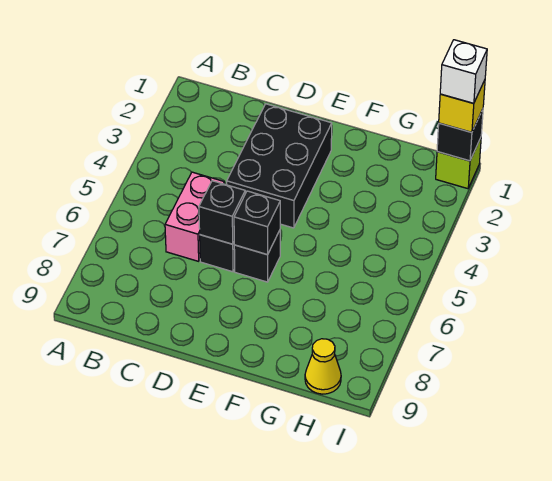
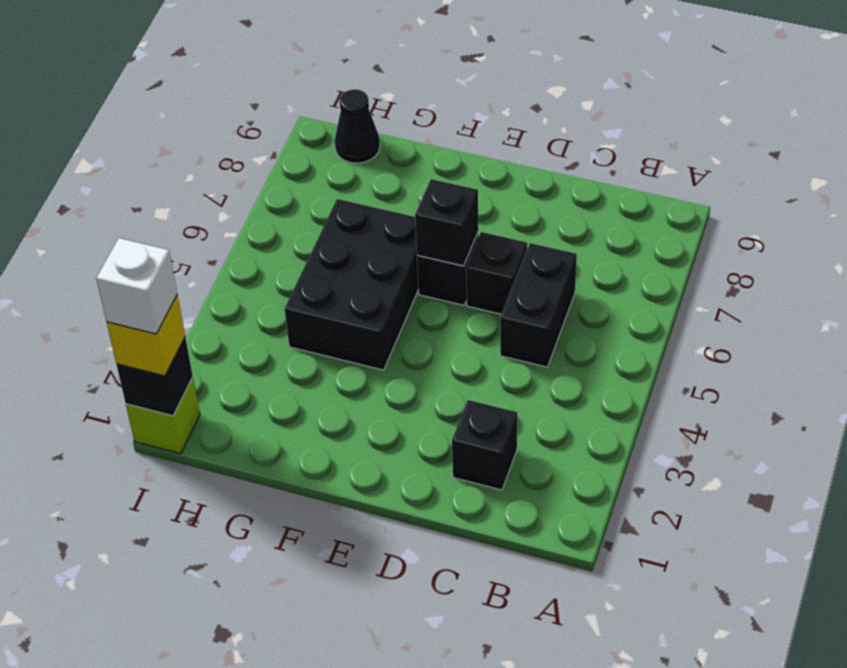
pink 1x2 brick [165,172,224,261] -> black 1x2 brick [500,243,577,367]
black 2x3 brick [227,104,332,228] -> black 2x3 brick moved to [285,199,419,370]
black 1x1 brick [199,181,245,244] -> black 1x1 brick moved to [452,400,517,490]
yellow 1x1 cone [305,339,341,394] -> black 1x1 cone [334,89,380,163]

